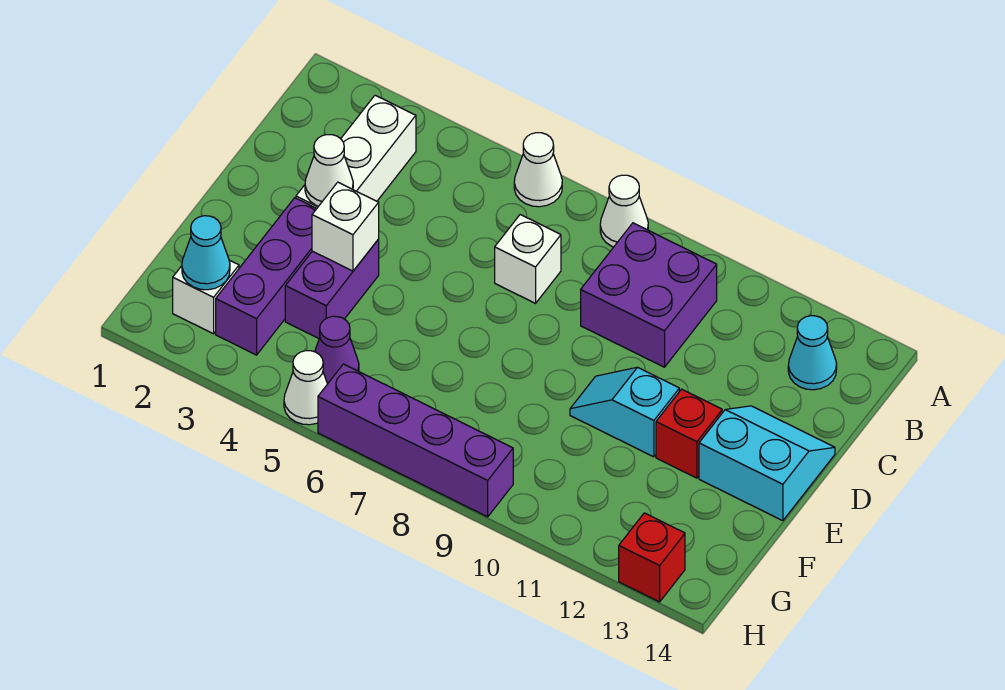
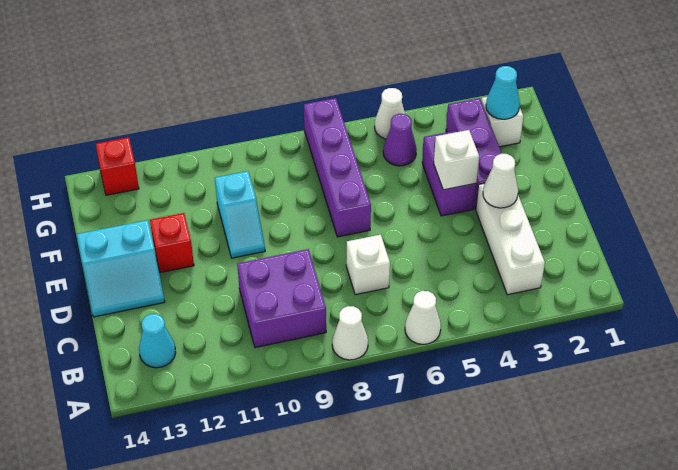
cyan 1x2 slope [570,367,679,457] -> cyan 1x2 slope turned to [215,171,265,258]
purple 1x4 brick [318,364,513,517] -> purple 1x4 brick turned to [304,98,371,237]

